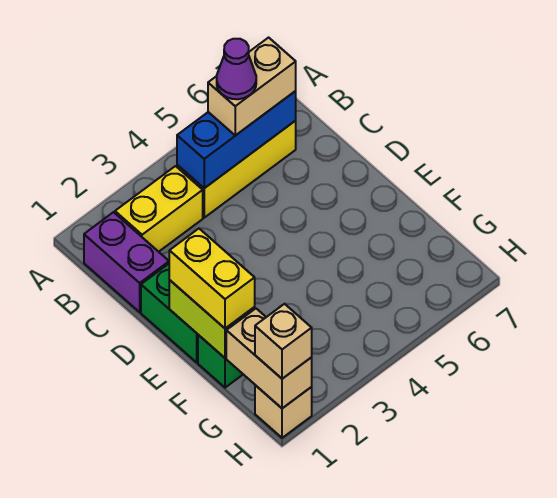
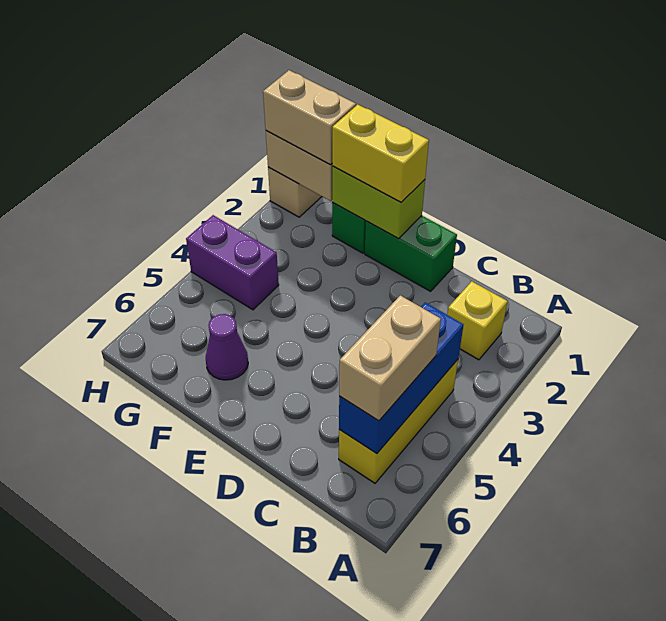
purple 1x2 brick [84,212,169,312] -> purple 1x2 brick moved to [186,215,279,310]
yellow 1x2 brick [115,166,203,252] -> yellow 1x1 brick [447,281,508,360]
purple 1x1 cone [217,39,256,99] -> purple 1x1 cone moved to [206,314,248,380]
tan 1x1 brick [255,304,312,379] -> tan 1x2 brick [263,70,356,165]

